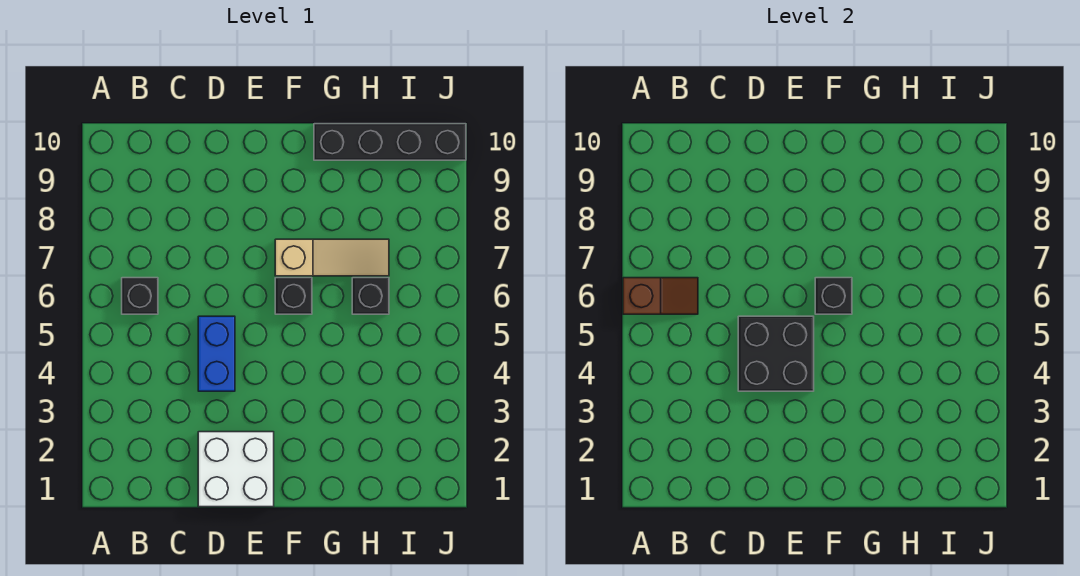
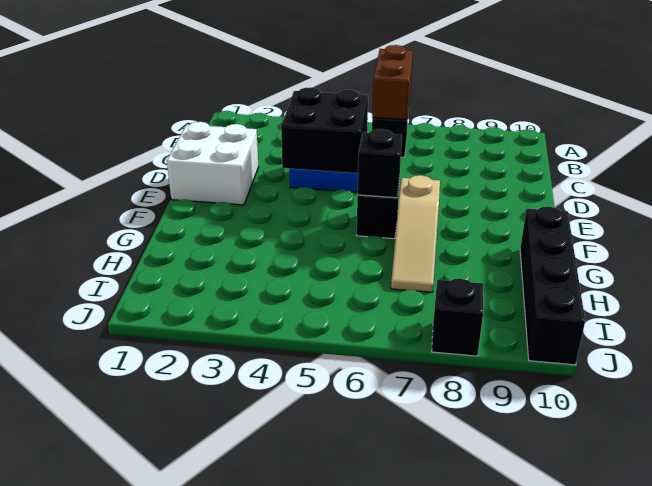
brown 1x2 slope [623,278,698,314] -> brown 1x2 brick [372,45,413,120]
black 1x1 brick [352,278,389,314] -> black 1x1 brick moved to [432,279,483,356]

